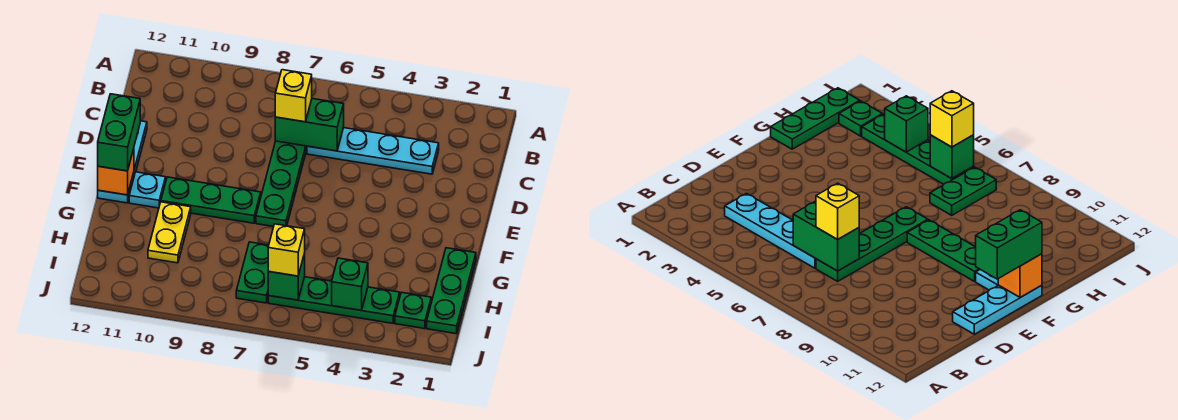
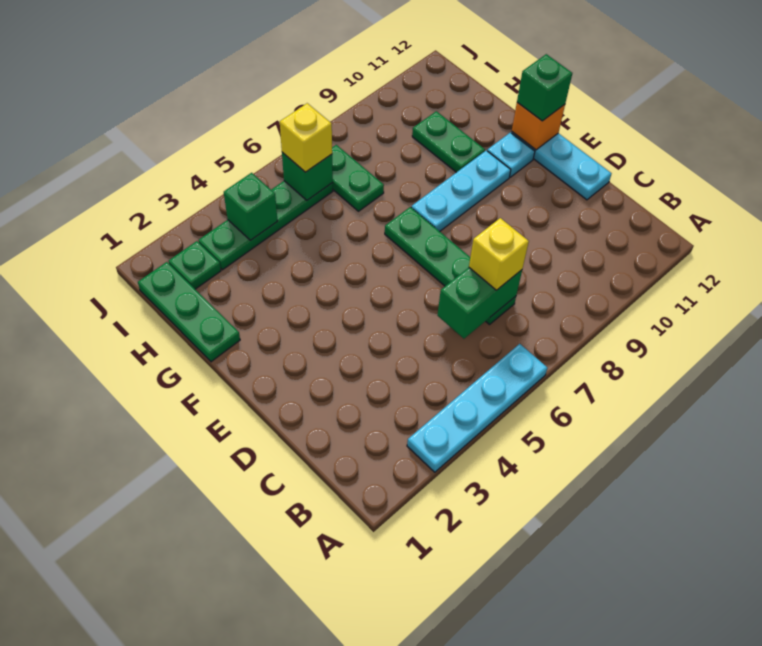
cyan 1x4 plate [307,128,439,174] -> cyan 1x4 plate moved to [407,344,547,472]
green 1x2 brick [98,94,140,171] -> green 1x1 brick [517,54,572,121]
green 1x3 plate [161,177,261,223] -> cyan 1x3 plate [411,150,511,231]
yellow 1x2 plate [148,202,191,263] -> green 1x2 plate [412,111,485,172]

